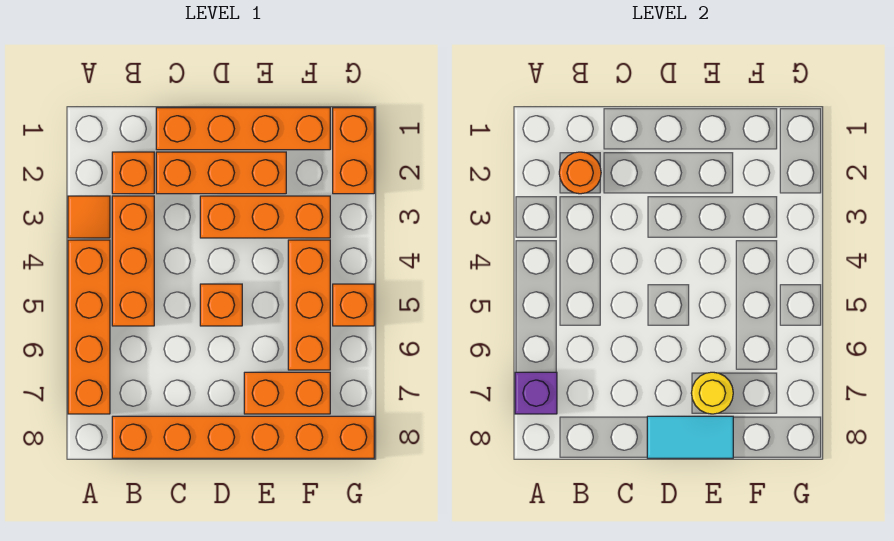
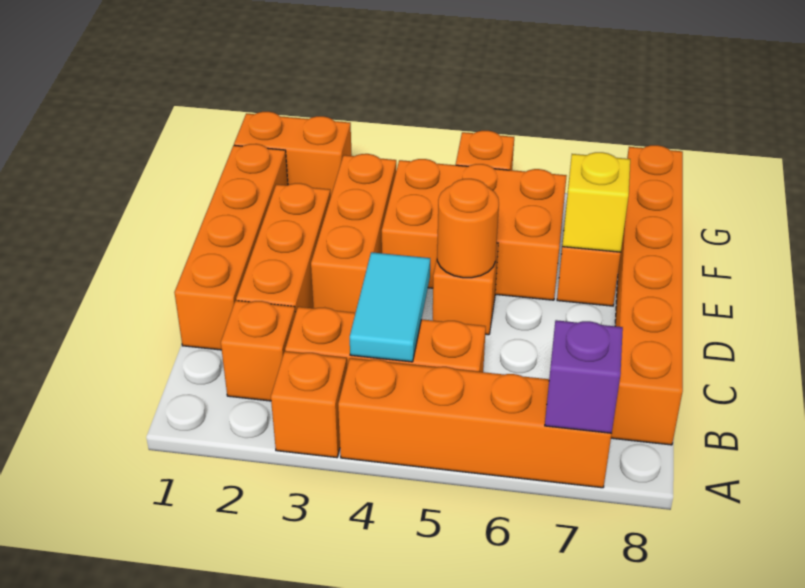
orange 1x1 tile [68,196,110,238] -> orange 1x1 brick [271,351,347,458]
orange 1x1 round brick [559,152,601,194] -> orange 1x1 round brick moved to [437,179,499,278]
cyan 1x2 tile [647,416,733,458] -> cyan 1x2 tile moved to [350,252,430,362]
yellow 1x1 round brick [691,372,733,414] -> yellow 1x1 brick [562,152,630,252]
orange 1x3 brick [288,240,330,370] -> orange 2x3 brick [382,159,567,300]

